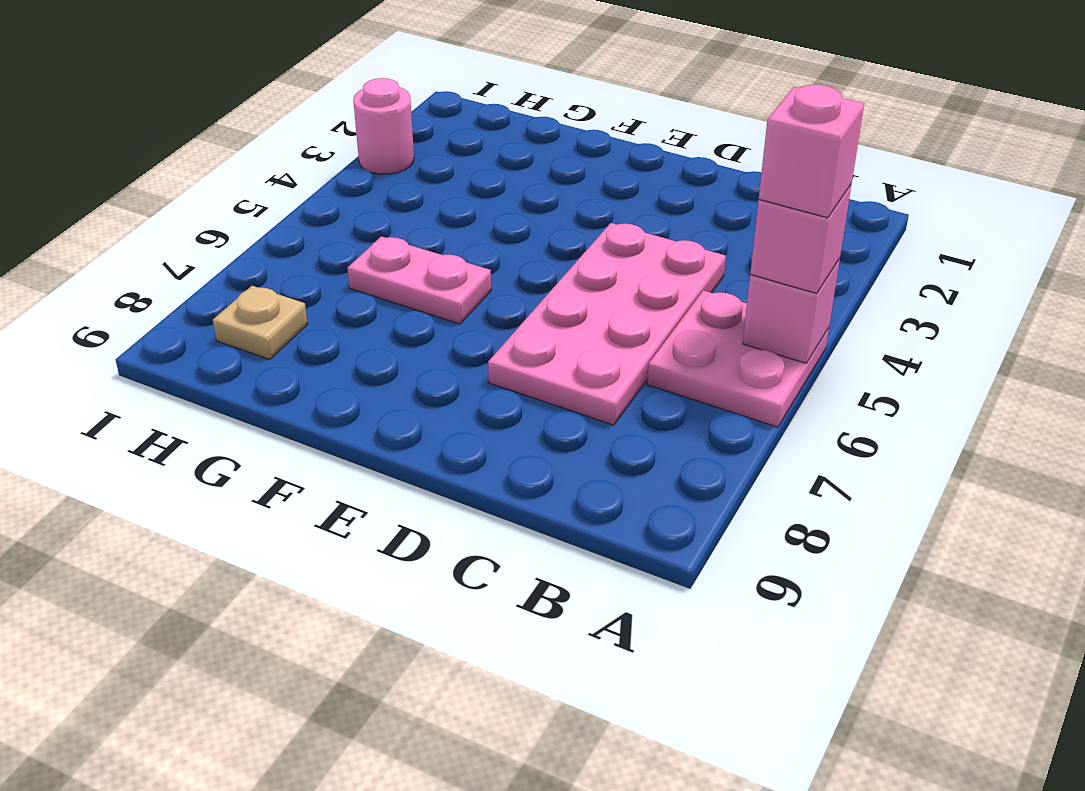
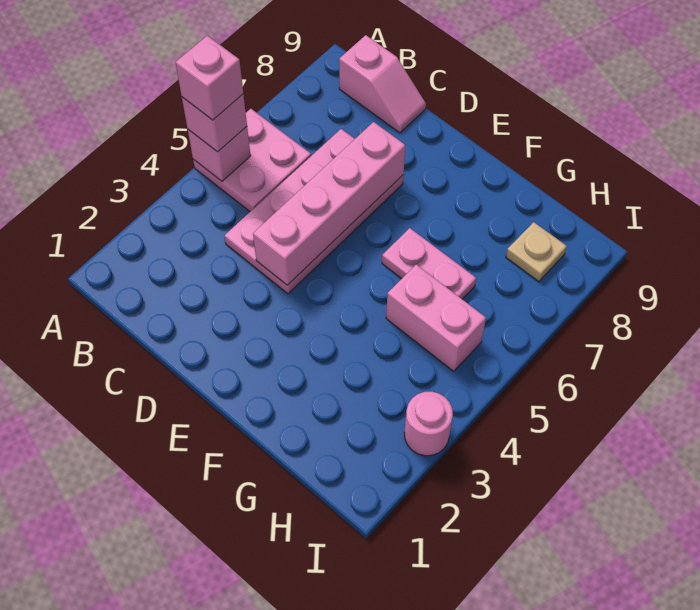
none -> pink 1x2 slope [339,35,426,133]
none -> pink 1x4 brick [253,122,405,285]
none -> pink 1x2 brick [386,264,486,371]

